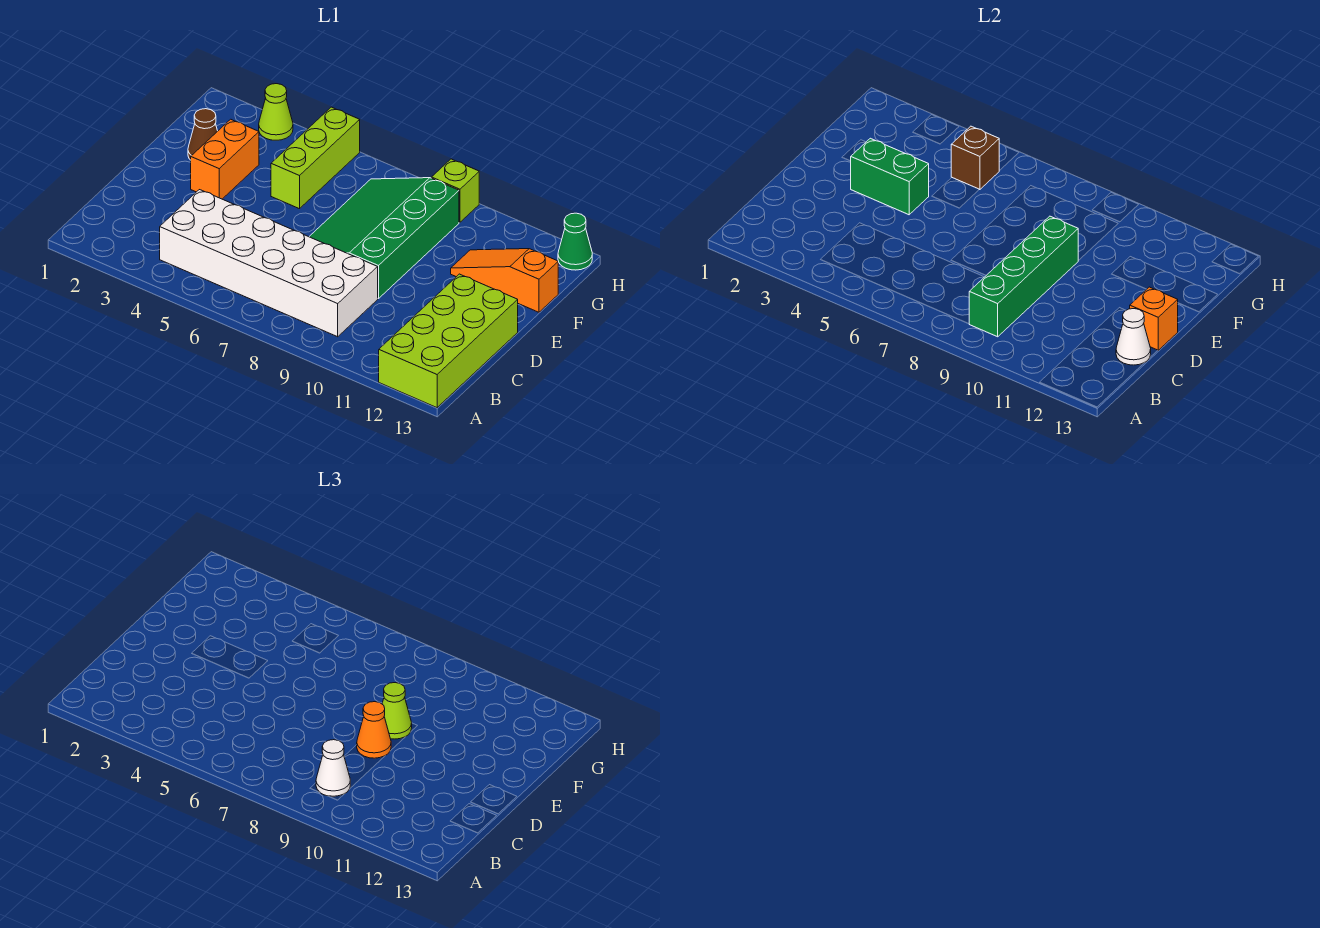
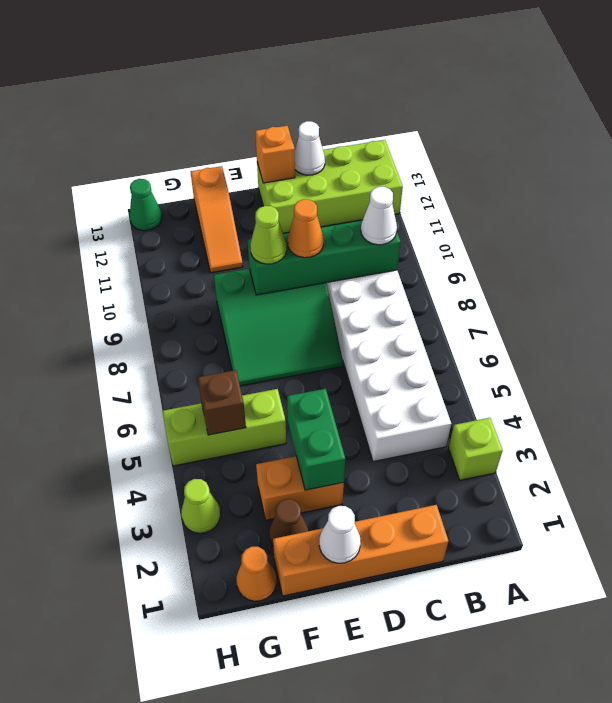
none -> orange 1x4 brick [273,505,448,596]
green 3x4 slope [309,178,459,299] -> green 3x3 slope [214,269,343,386]
none -> white 1x1 cone [319,506,361,563]
none -> orange 1x1 cone [236,547,277,601]
lime 1x1 brick [432,159,479,222] -> lime 1x1 brick moved to [449,418,503,480]

